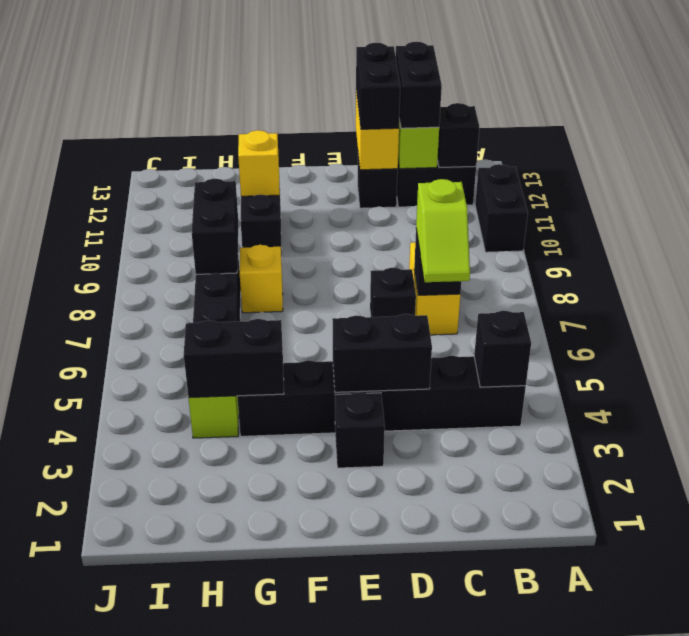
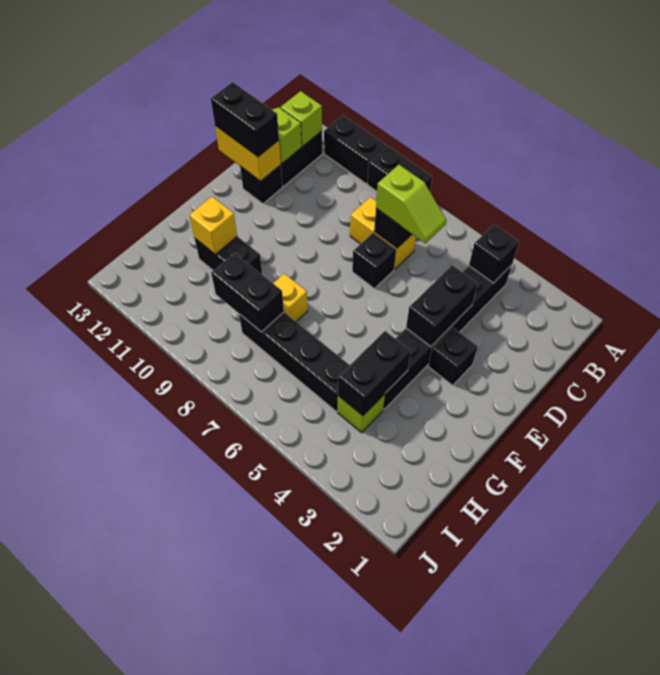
black 1x1 brick [437,103,479,167] -> lime 1x1 brick [281,91,322,146]
black 1x2 brick [396,42,442,128] -> black 1x2 brick moved to [367,146,432,191]

